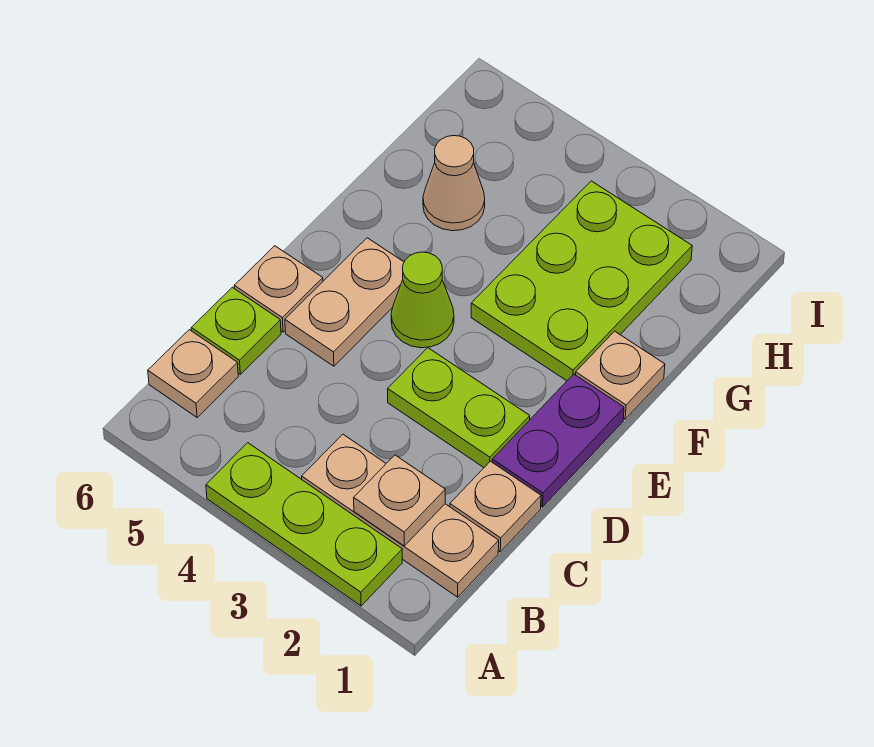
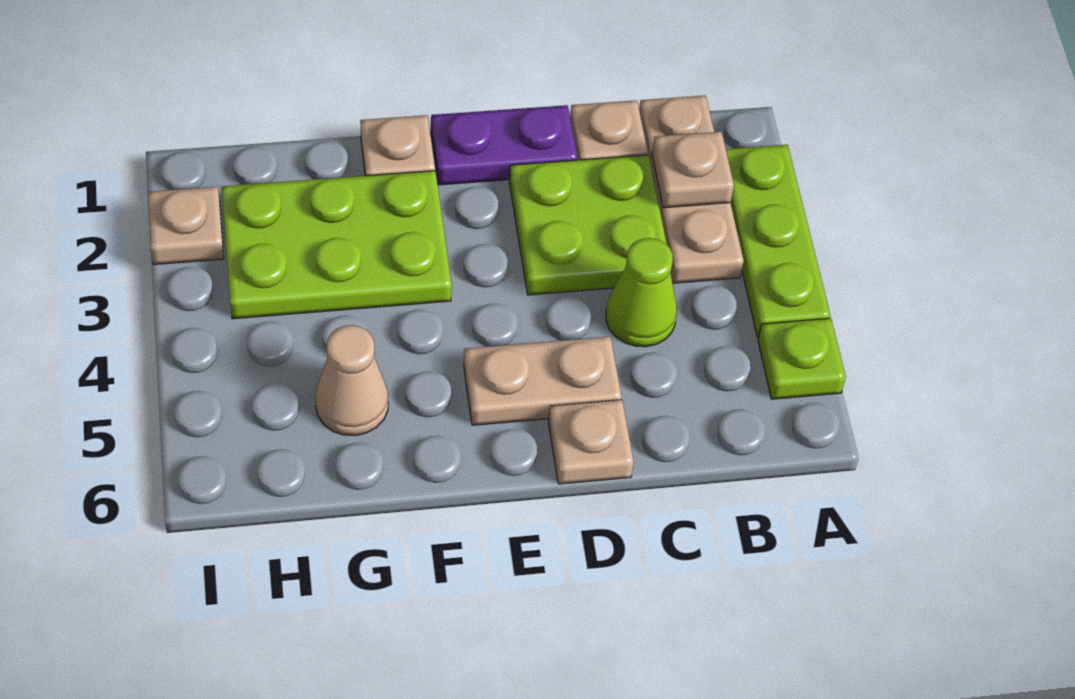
tan 1x1 plate [148,330,238,418] -> tan 1x1 plate moved to [148,187,224,264]
lime 1x1 plate [191,287,281,374] -> lime 1x1 plate moved to [758,318,846,399]
lime 1x2 plate [388,348,530,467] -> lime 2x2 plate [509,155,671,295]
lime 1x1 cone [391,252,454,348] -> lime 1x1 cone moved to [606,238,677,347]

